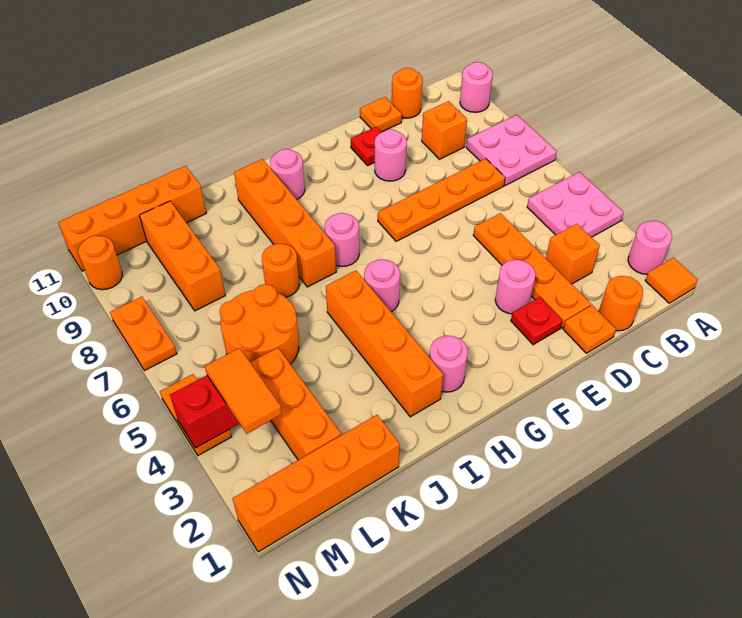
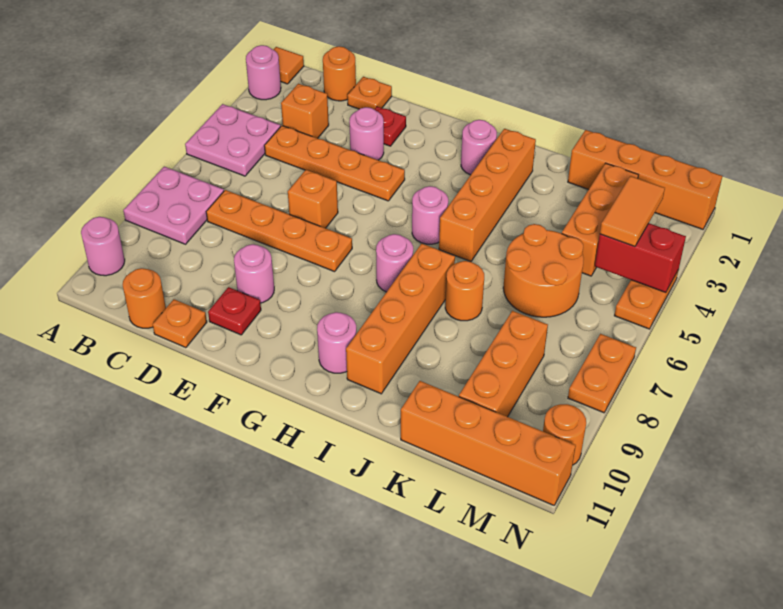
orange 1x1 brick [422,101,467,159] -> orange 1x1 brick moved to [288,170,338,228]
orange 1x4 plate [473,213,591,328] -> orange 1x4 plate turned to [264,126,405,201]

